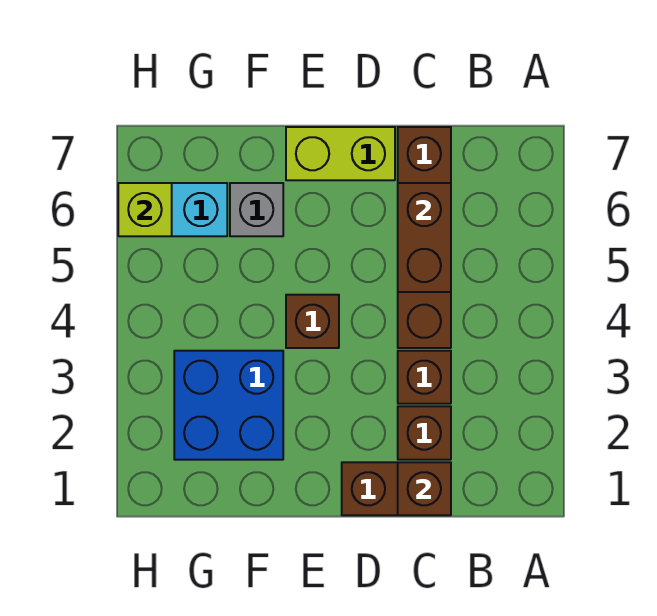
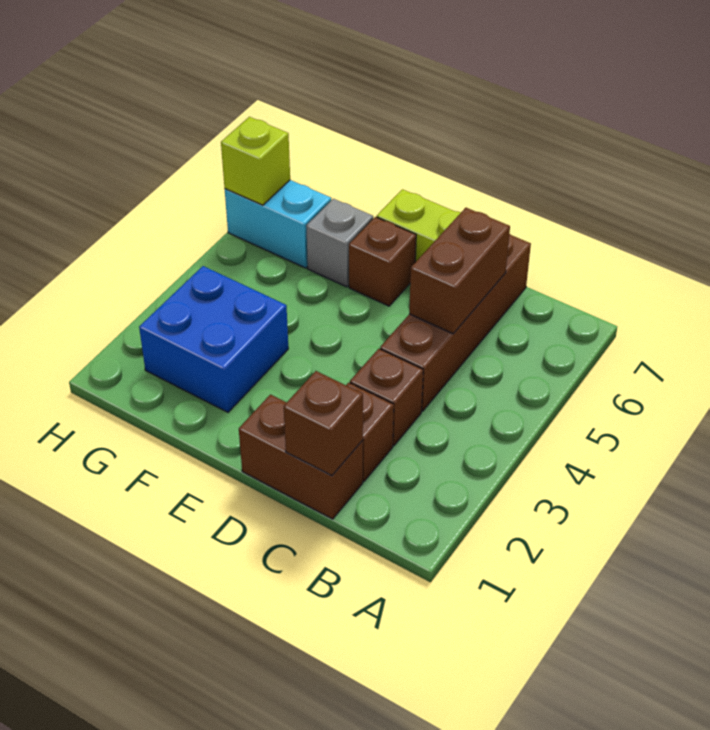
brown 1x1 brick [286,295,339,348] -> brown 1x1 brick moved to [349,217,416,306]

